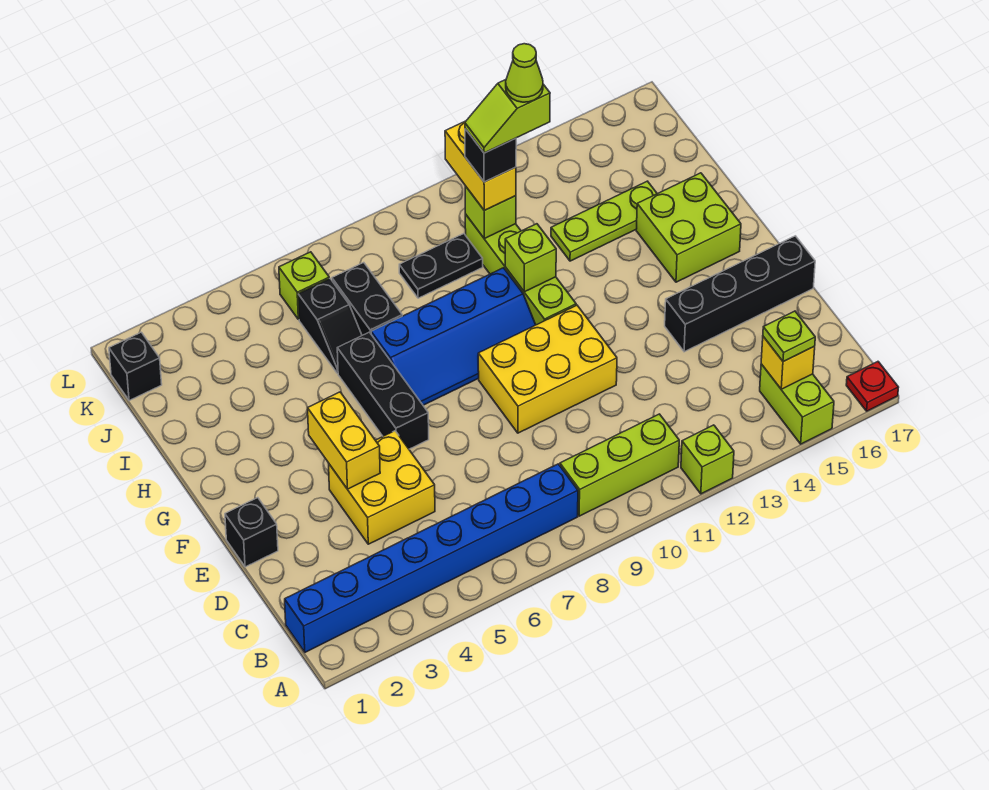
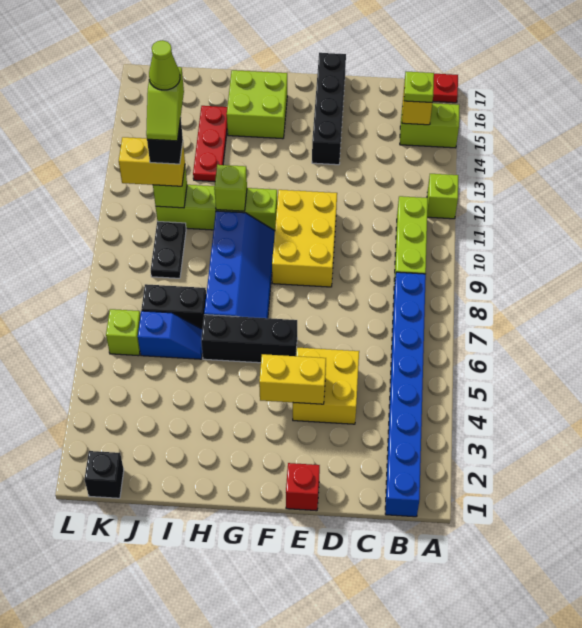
black 1x1 brick [225,498,278,567] -> red 1x1 brick [286,463,320,511]
black 1x2 slope [298,279,362,373] -> blue 1x2 slope [138,311,202,359]
lime 1x3 plate [551,181,657,261] -> red 1x3 plate [193,106,227,182]

